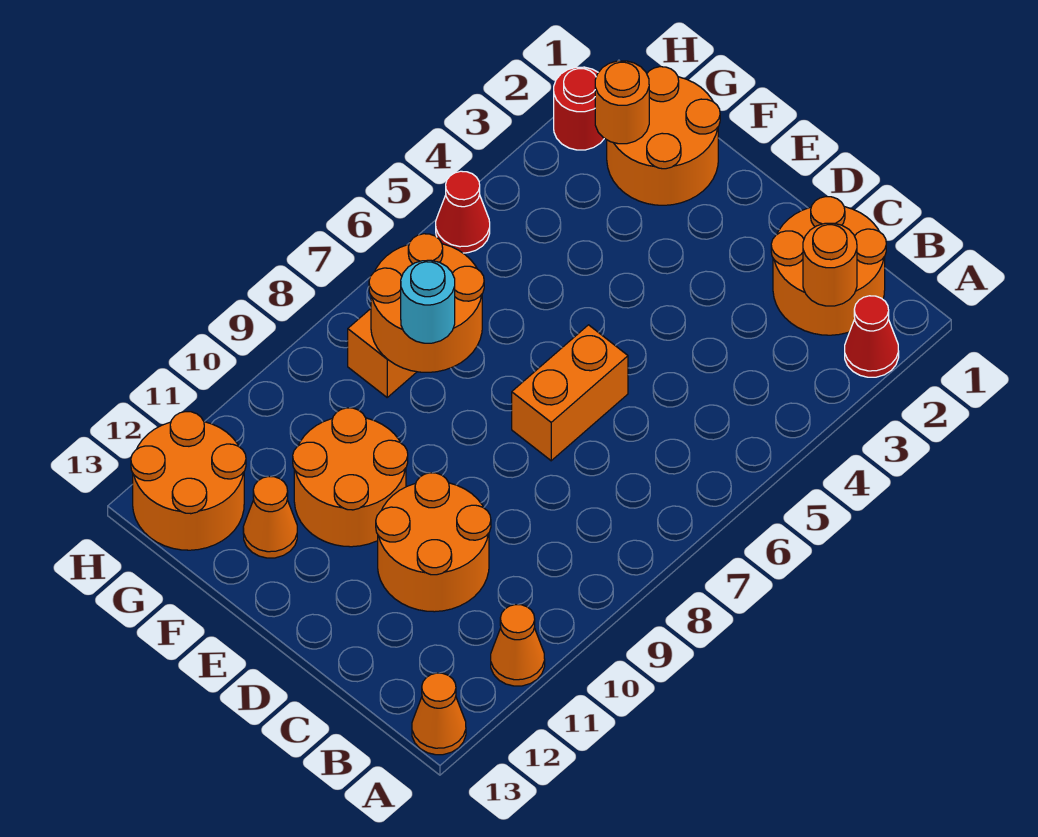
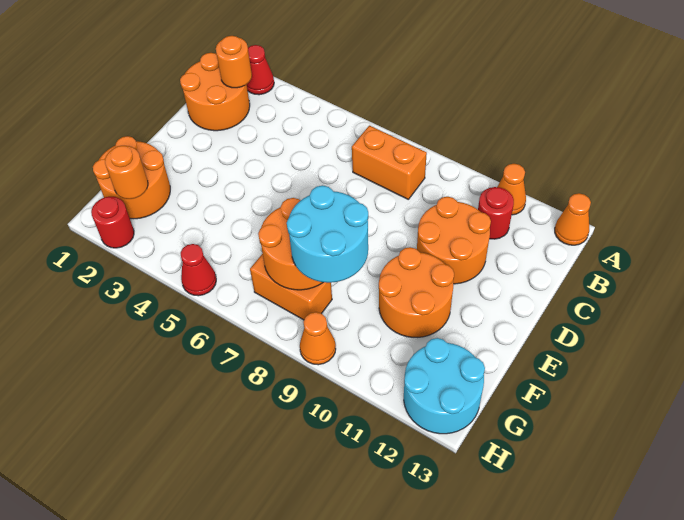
none -> red 1x1 round brick [478,187,514,239]
orange 1x2 brick [512,325,628,461] -> orange 1x2 brick moved to [352,126,427,199]
cyan 1x1 round brick [401,260,455,343] -> cyan 2x2 round brick [287,185,368,283]
orange 1x1 cone [243,476,297,558] -> orange 1x1 cone moved to [300,312,336,365]
orange 2x2 round brick [131,412,246,550] -> cyan 2x2 round brick [404,338,485,434]

